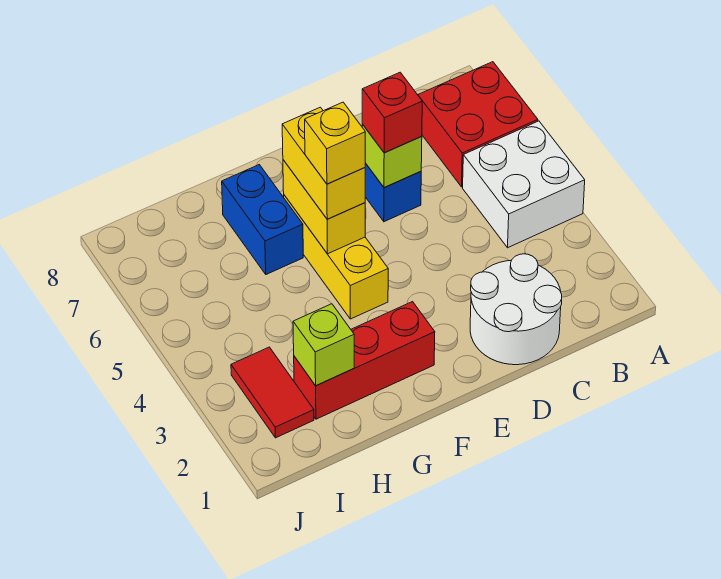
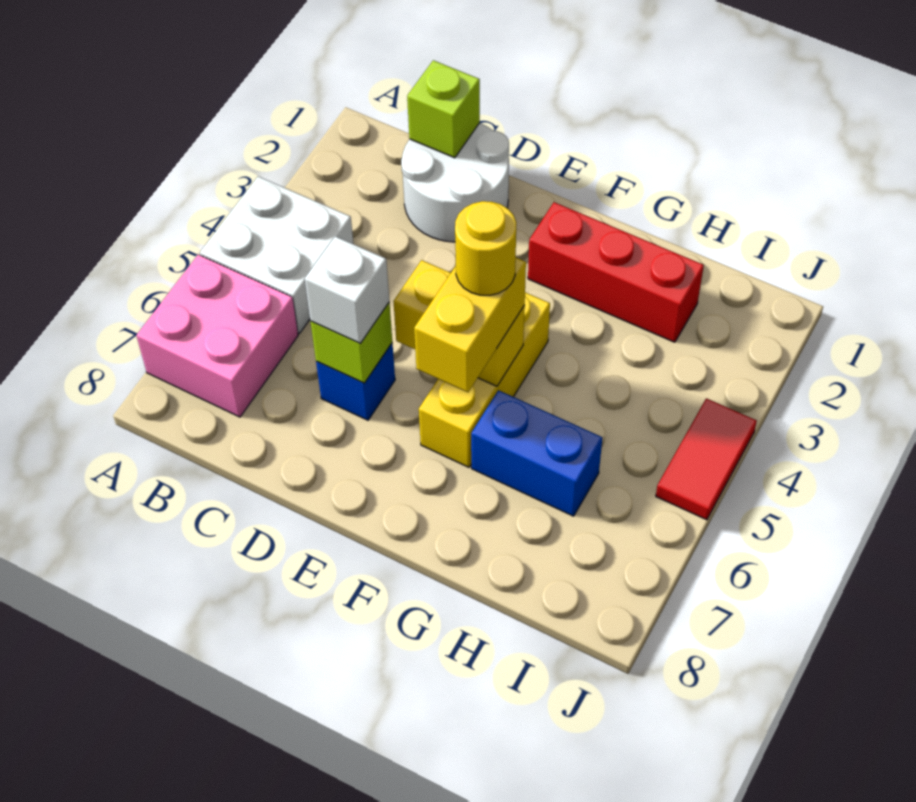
red 2x2 brick [418,62,538,187] -> pink 2x2 brick [136,255,298,417]
red 1x1 brick [362,72,422,153] -> white 1x1 brick [305,236,389,343]
yellow 1x2 brick [283,160,365,254] -> yellow 1x2 brick turned to [393,260,525,386]
yellow 1x1 brick [305,102,365,184] -> yellow 1x1 round brick [455,201,516,295]
blue 1x2 brick [222,165,303,274] -> blue 1x2 brick turned to [471,390,602,516]
lime 1x1 brick [293,304,354,386] -> lime 1x1 brick moved to [407,60,480,158]
red 1x2 tile [231,347,314,438] -> red 1x2 tile moved to [656,398,757,520]

